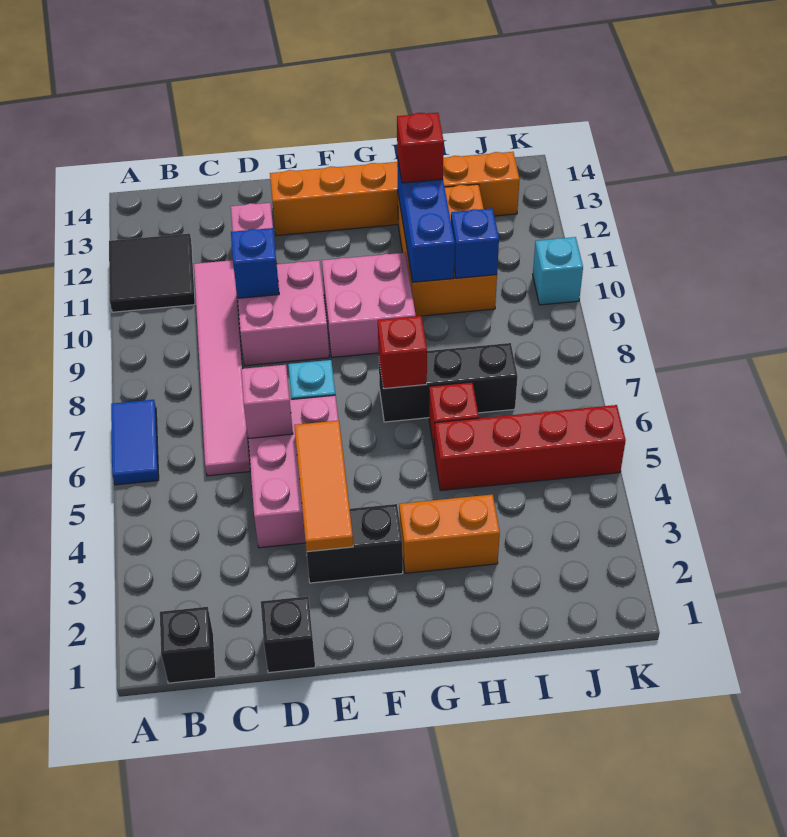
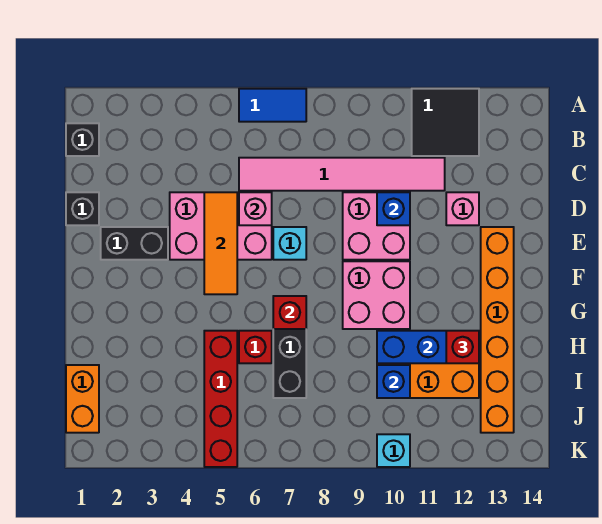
black 1x2 brick [307,504,403,583] -> black 1x2 brick turned to [101,227,168,260]
orange 1x3 tile [294,420,353,552] -> orange 1x3 tile turned to [204,192,237,294]
orange 1x2 brick [399,494,500,573] -> orange 1x2 brick moved to [66,365,99,433]

